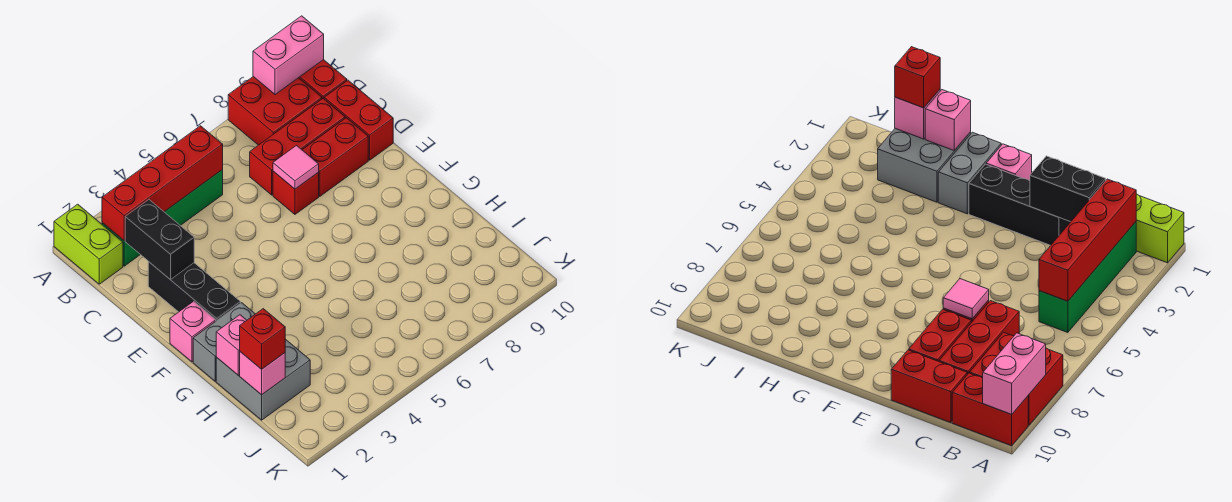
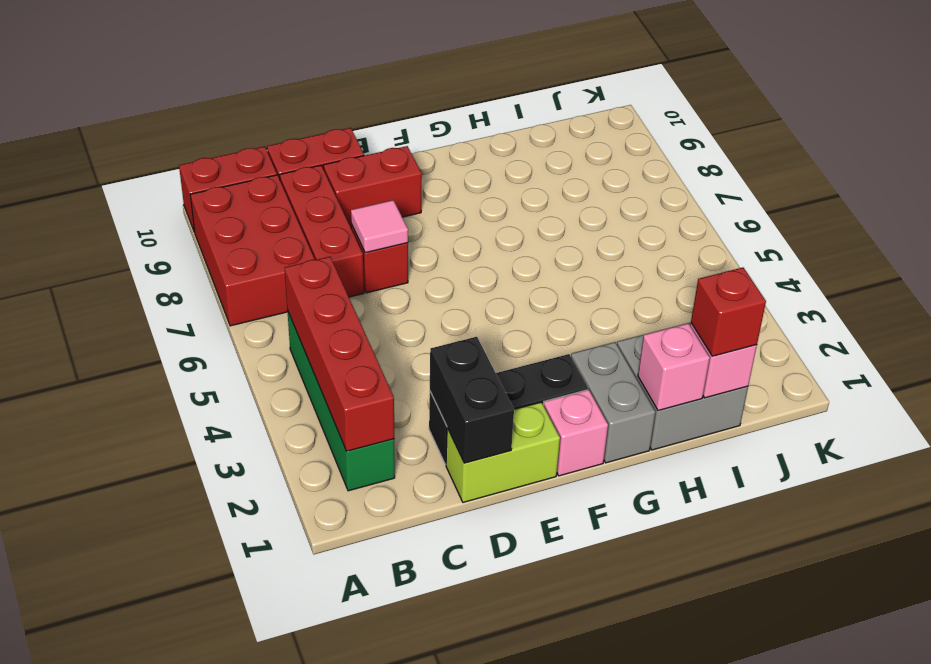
lime 1x2 brick [54,204,123,284] -> lime 1x2 brick moved to [446,402,560,502]
red 2x2 brick [228,77,322,145] -> red 2x3 brick [190,175,315,326]
pink 1x2 brick [253,16,324,95] -> none
black 1x2 brick [125,200,194,280] -> black 1x2 brick turned to [430,337,514,463]
red 1x2 brick [302,118,368,196] -> red 1x2 brick turned to [324,146,422,227]

